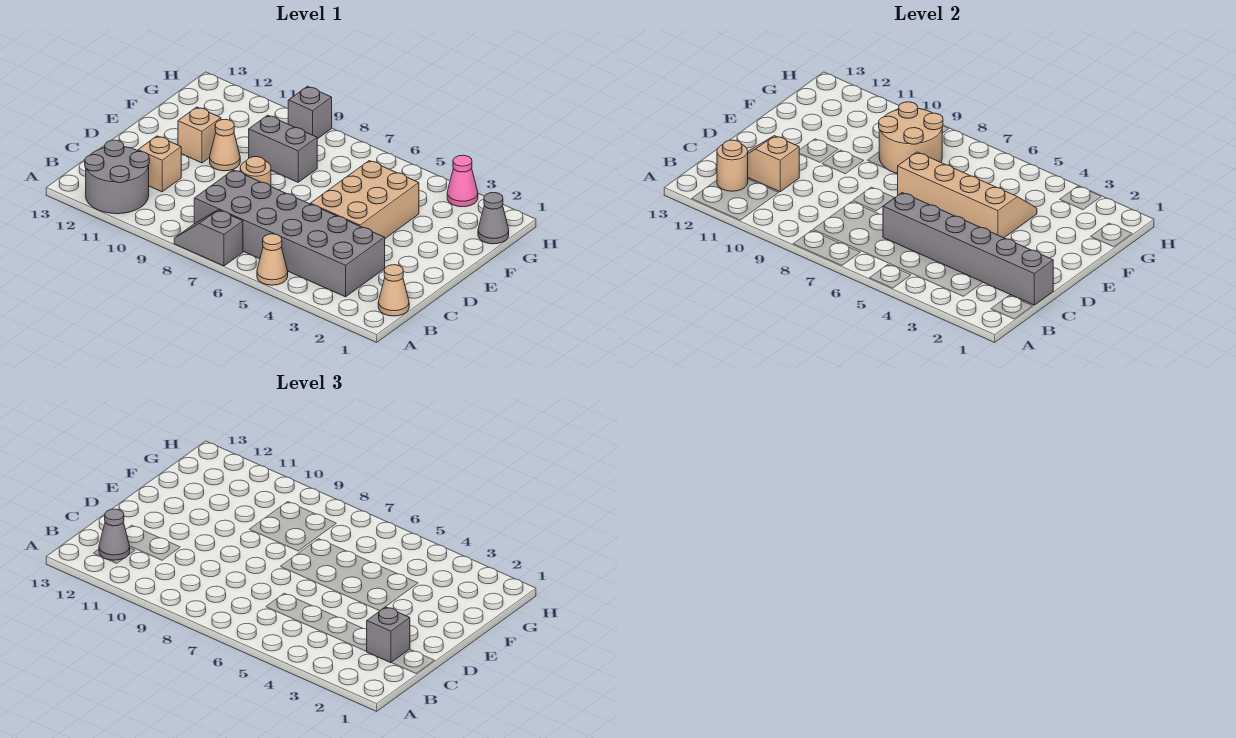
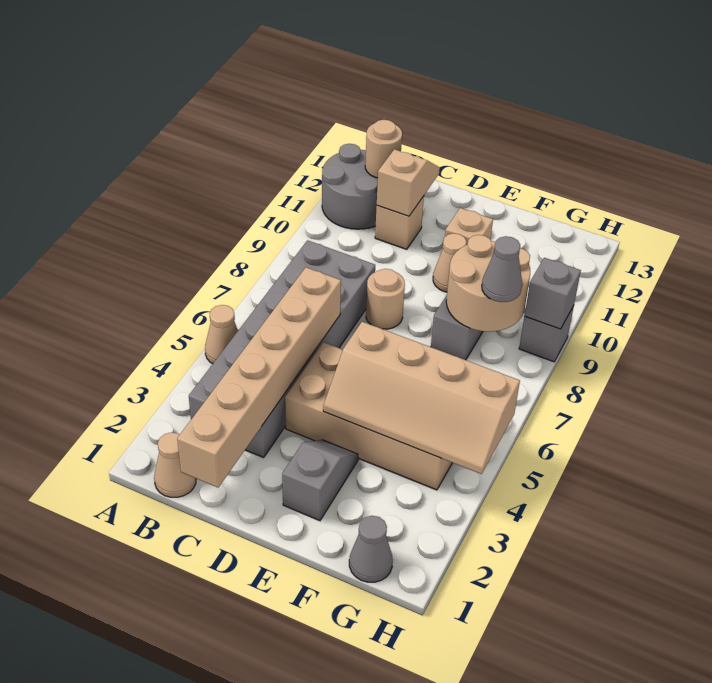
grey 1x2 slope [174,210,243,266] -> grey 1x2 slope moved to [282,440,358,521]
grey 1x1 cone [99,509,130,560] -> grey 1x1 cone moved to [482,236,522,302]
grey 1x6 brick [883,193,1053,305] -> tan 1x6 brick [177,267,341,487]
grey 1x1 brick [366,607,410,663] -> grey 1x1 brick moved to [525,258,581,329]
tan 2x3 brick [310,161,419,238] -> tan 2x4 brick [285,342,452,490]
tan 2x4 slope [897,152,1037,238] -> tan 2x4 slope turned to [323,322,520,474]
pink 1x1 cone [447,155,478,207] -> none

